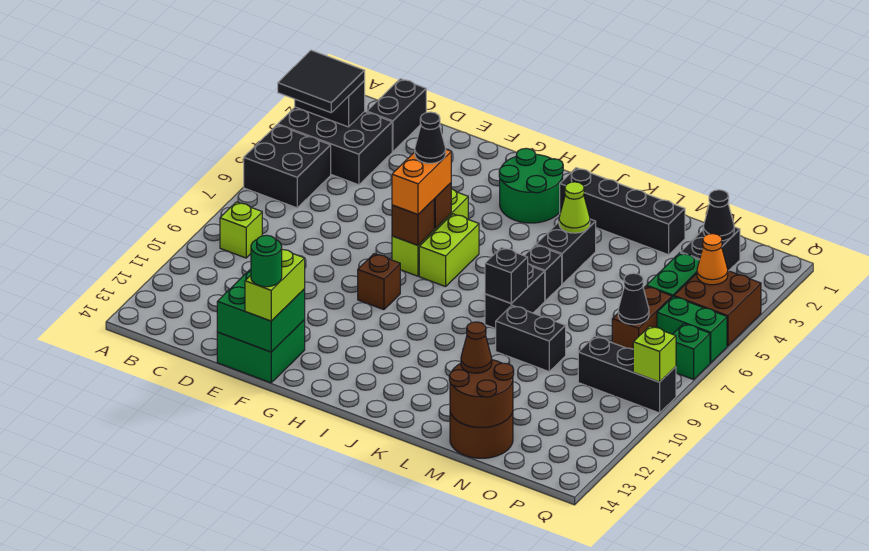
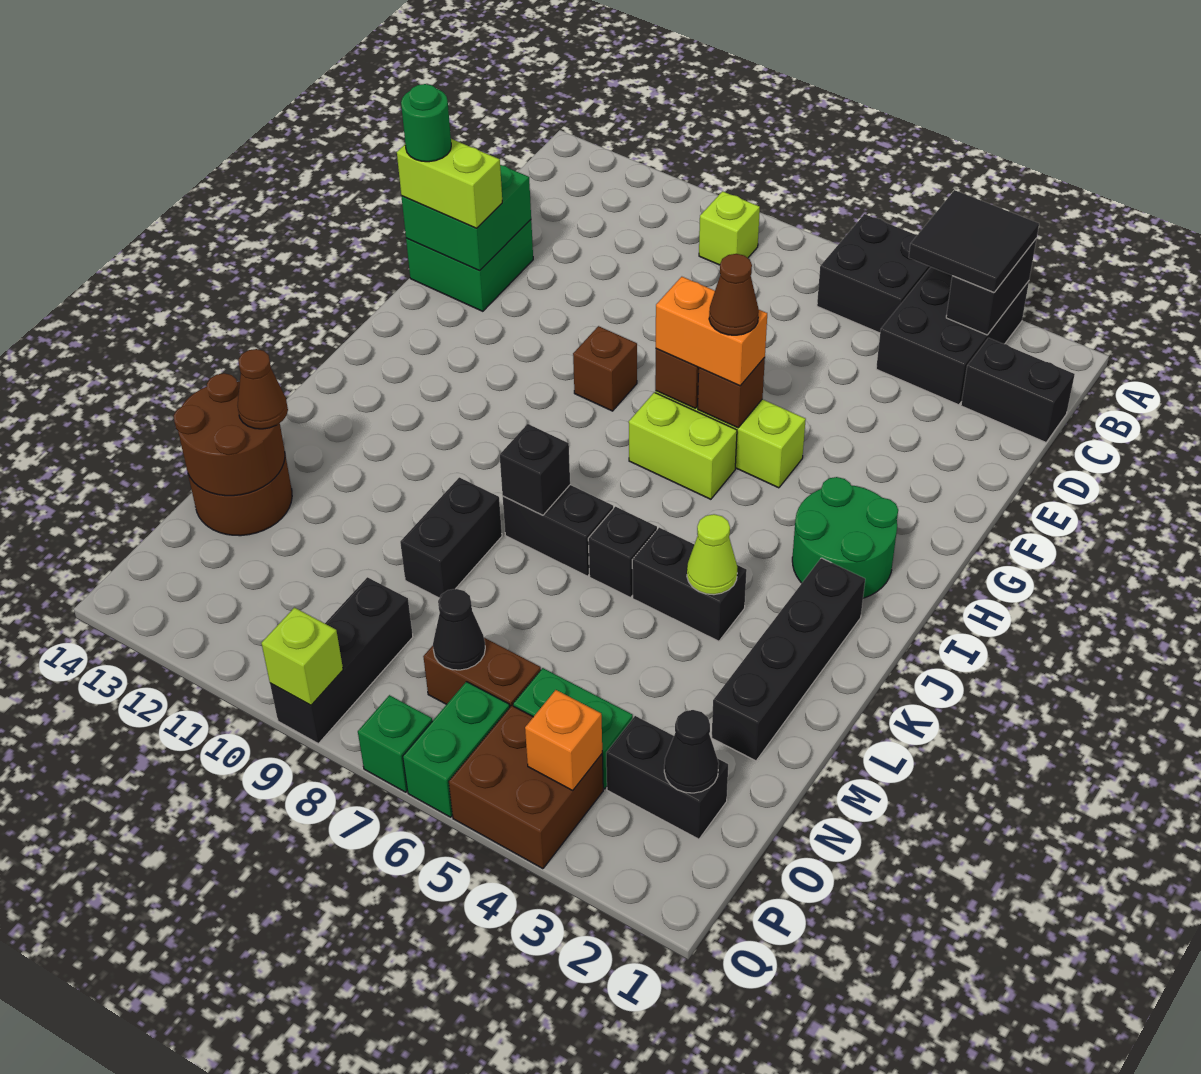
black 1x1 cone [415,112,446,163] -> brown 1x1 cone [709,254,759,335]
orange 1x1 cone [697,234,728,285] -> orange 1x1 brick [525,690,602,790]

